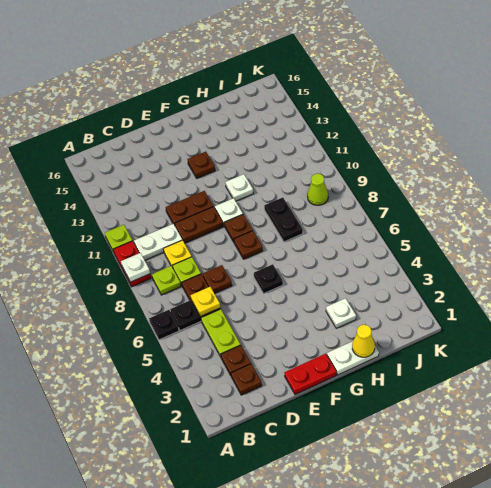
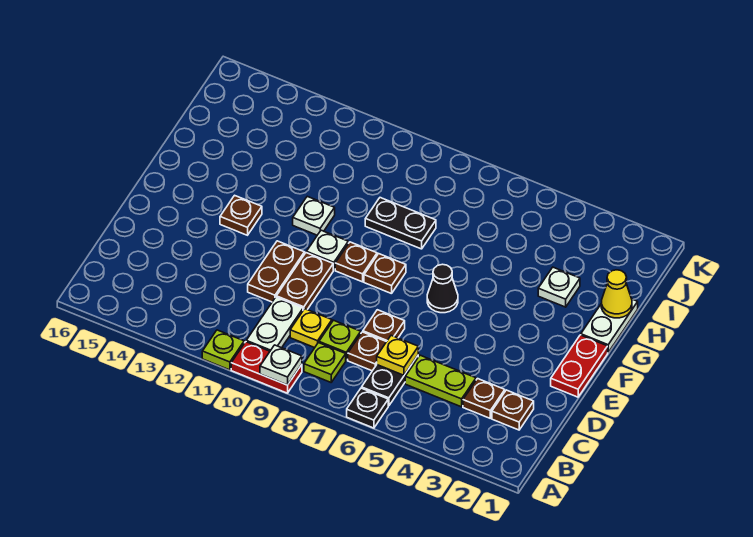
black 1x1 plate [254,264,283,294] -> black 1x1 cone [427,264,458,313]
lime 1x1 cone [307,174,328,205] -> none

